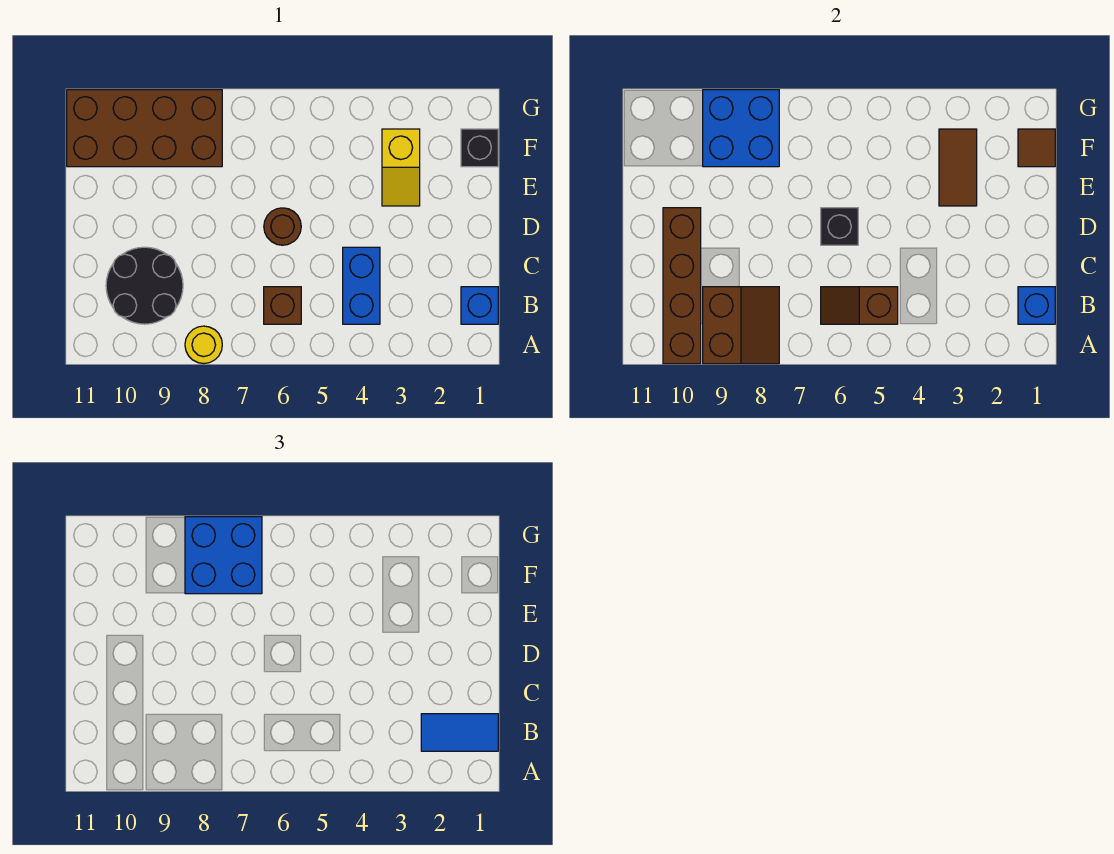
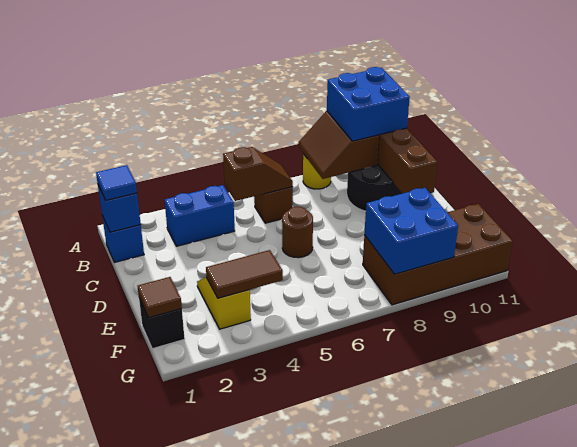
blue 1x2 tile [421,714,498,751] -> blue 1x1 tile [96,165,137,200]
blue 1x2 brick [343,247,380,324] -> blue 1x2 brick turned to [165,185,235,246]
black 1x1 brick [821,208,858,245] -> none
brown 1x2 tile [939,129,977,206] -> brown 1x2 tile turned to [206,250,283,298]
blue 2x2 brick [185,517,262,594] -> blue 2x2 brick moved to [327,67,410,141]

